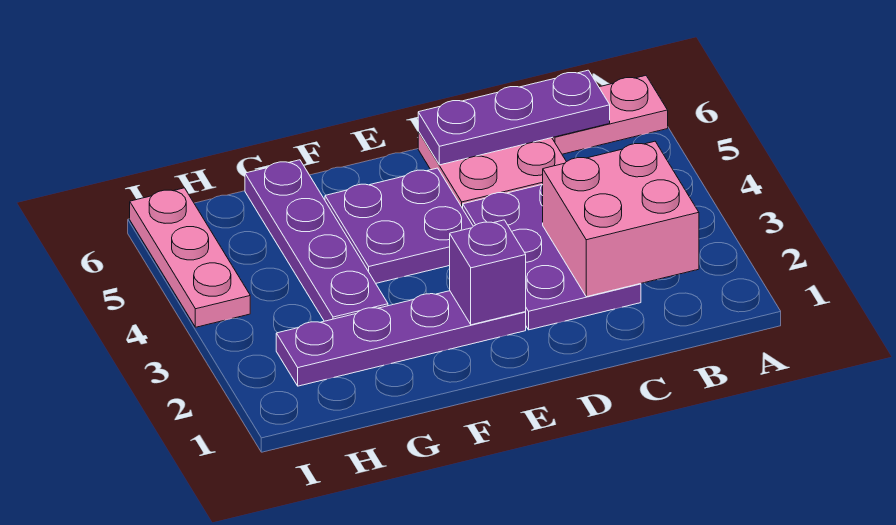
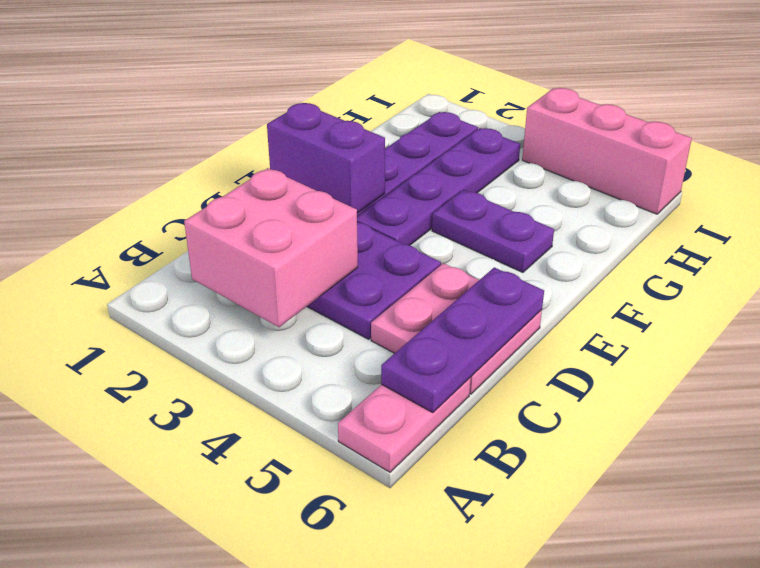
purple 1x1 brick [450,220,526,325] -> purple 1x2 brick [267,103,385,213]
purple 2x2 plate [325,168,473,283] -> purple 1x2 plate [432,190,554,272]
purple 1x4 plate [245,160,388,321] -> purple 1x4 plate turned to [357,128,520,245]
pink 1x3 plate [130,188,250,327] -> pink 1x3 brick [522,88,692,214]

